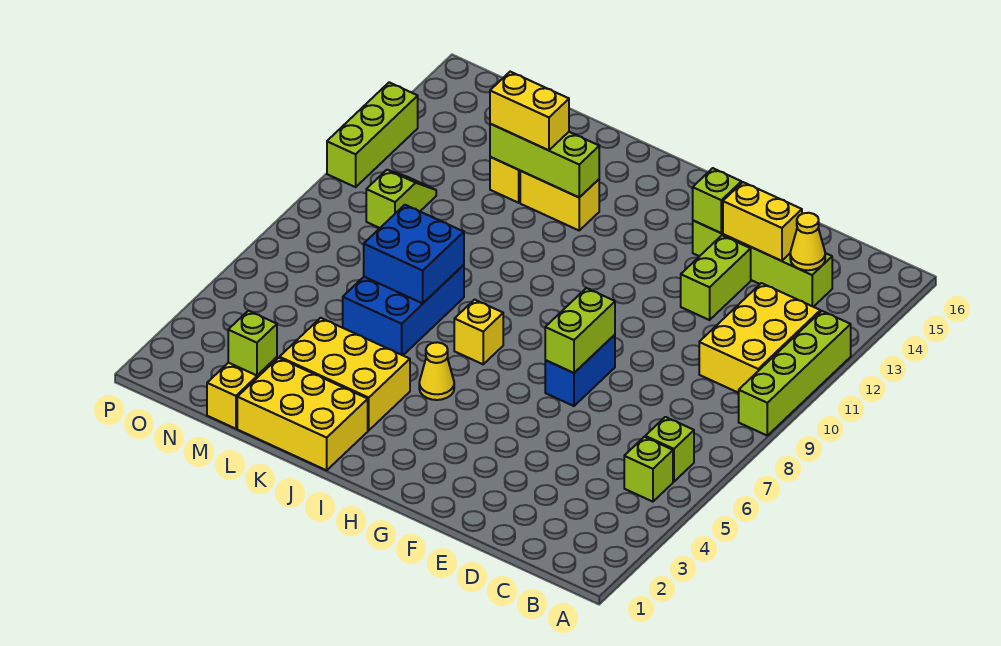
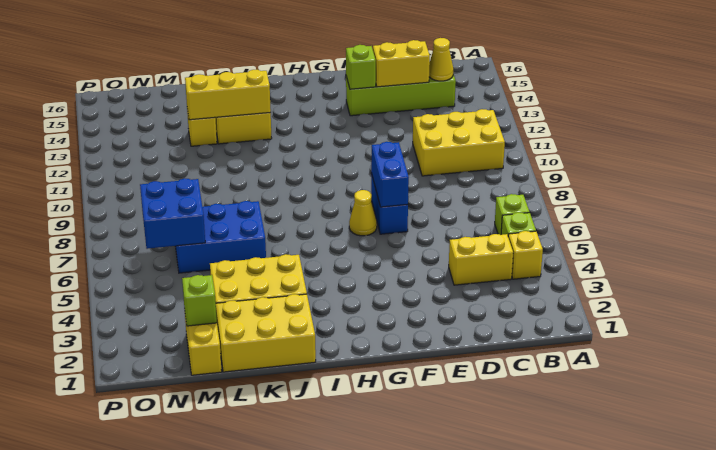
lime 1x4 brick [739,311,851,435] -> none
yellow 2x3 brick [699,283,820,393] -> yellow 2x3 brick turned to [413,109,505,176]
lime 1x2 brick [681,235,751,320] -> none
lime 1x2 brick [545,288,615,373] -> blue 1x2 brick [371,142,409,207]
yellow 1x1 cone [419,342,454,400] -> yellow 1x1 cone moved to [349,190,377,236]
yellow 1x1 brick [454,300,503,364] -> yellow 1x1 brick moved to [508,231,543,279]
lime 1x3 brick [490,124,599,197] -> yellow 1x3 brick [185,70,271,120]
blue 2x3 brick [343,265,464,355] -> blue 2x3 brick turned to [175,201,266,273]
blue 2x2 brick [364,205,464,303] -> blue 2x2 brick moved to [140,178,205,249]
yellow 1x2 brick [490,72,569,150] -> yellow 1x2 brick moved to [449,234,513,285]
lime 1x2 slope [366,170,436,228] -> none
lime 1x3 brick [327,82,418,187] -> none

